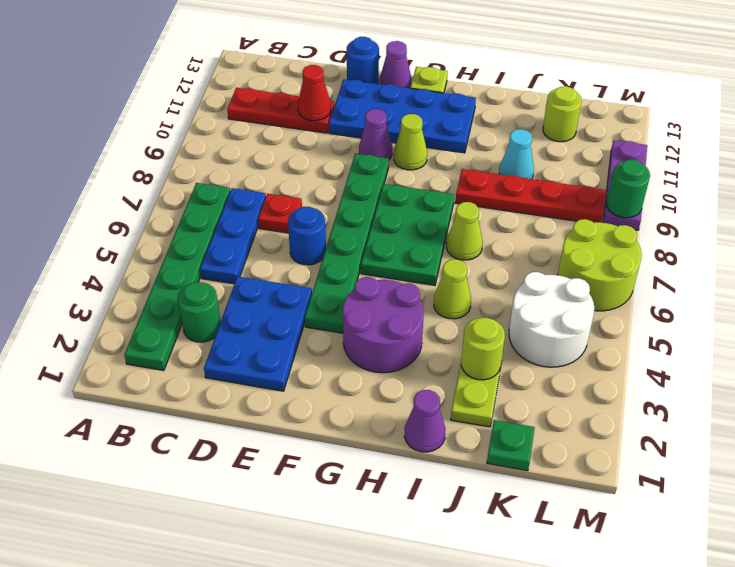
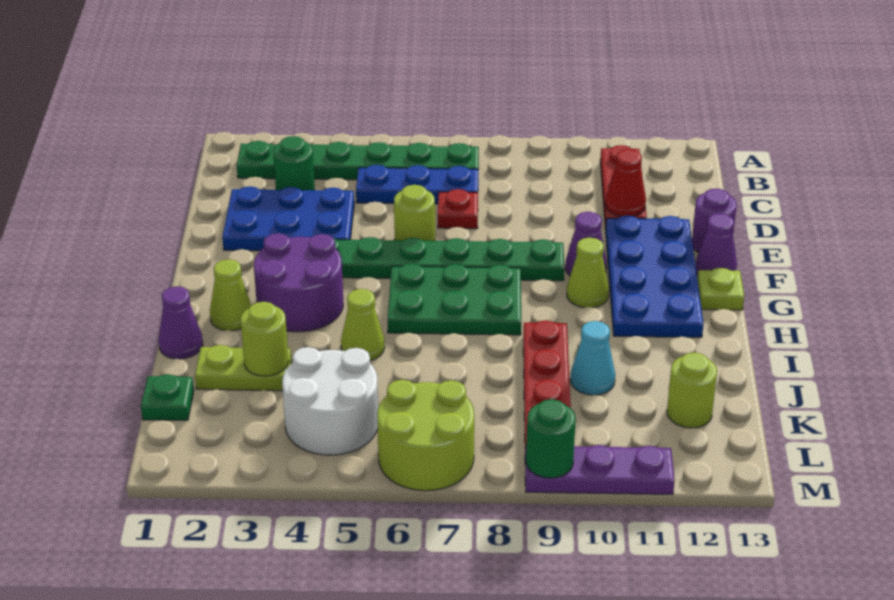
blue 1x1 round brick [288,207,326,265] -> lime 1x1 round brick [394,185,435,241]
blue 1x1 round brick [347,37,379,84] -> purple 1x1 round brick [692,189,737,253]
lime 1x1 cone [446,202,483,260] -> lime 1x1 cone moved to [210,259,251,331]

